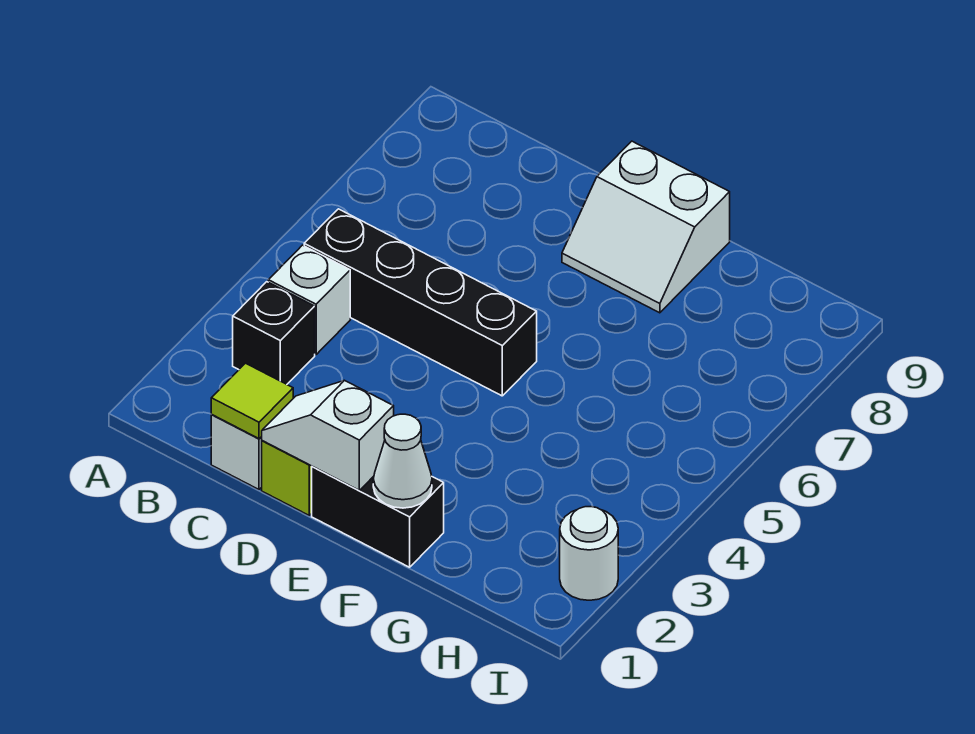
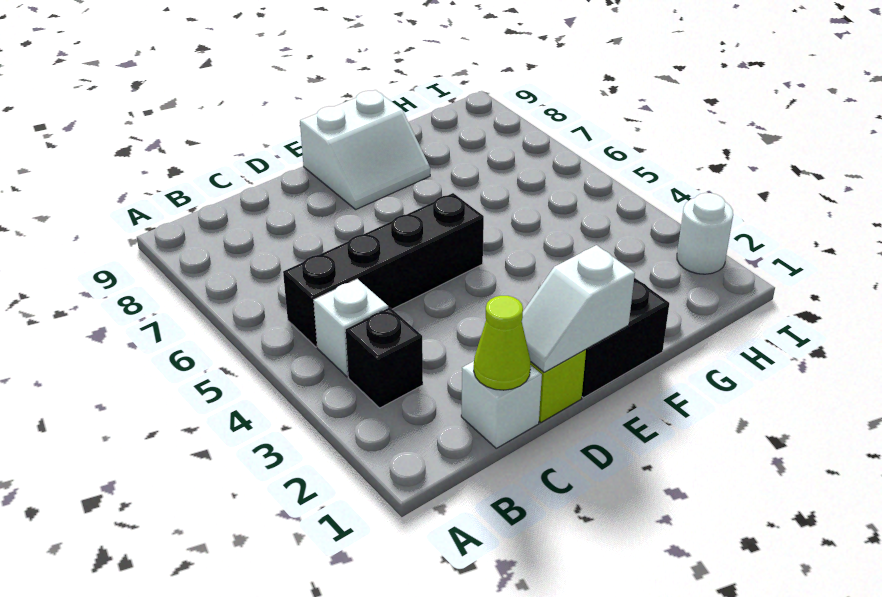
lime 1x1 tile [211,363,293,439] -> lime 1x1 cone [474,296,531,390]
white 1x1 cone [373,414,432,508] -> none

